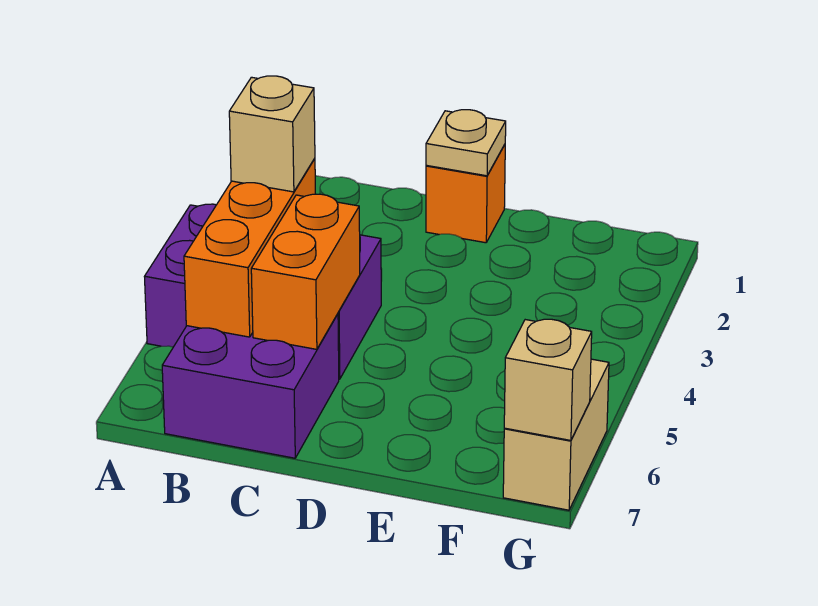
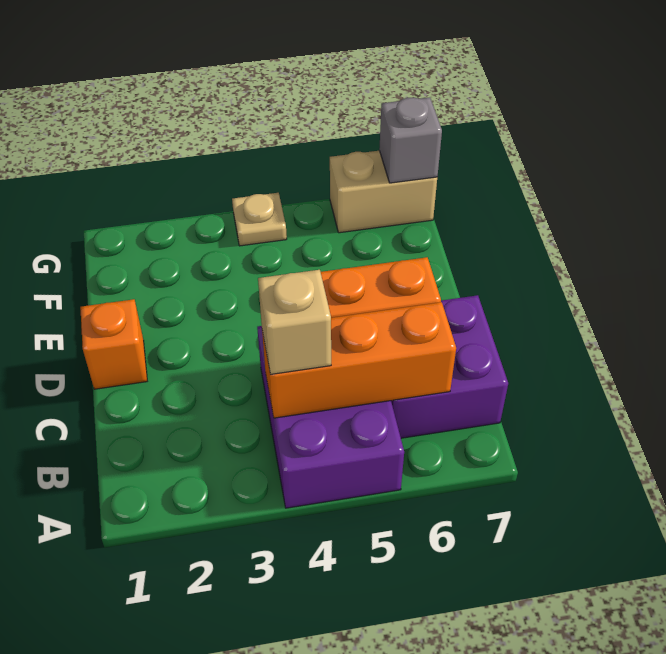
tan 1x1 plate [426,110,506,176] -> tan 1x1 plate moved to [232,193,287,246]
tan 1x1 brick [504,319,592,440] -> grey 1x1 brick [379,98,442,183]

